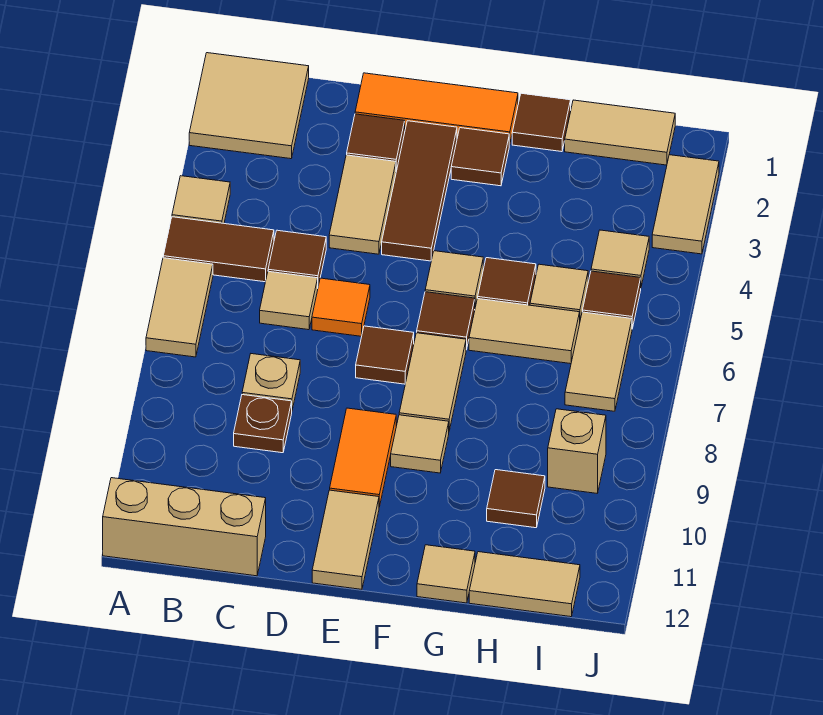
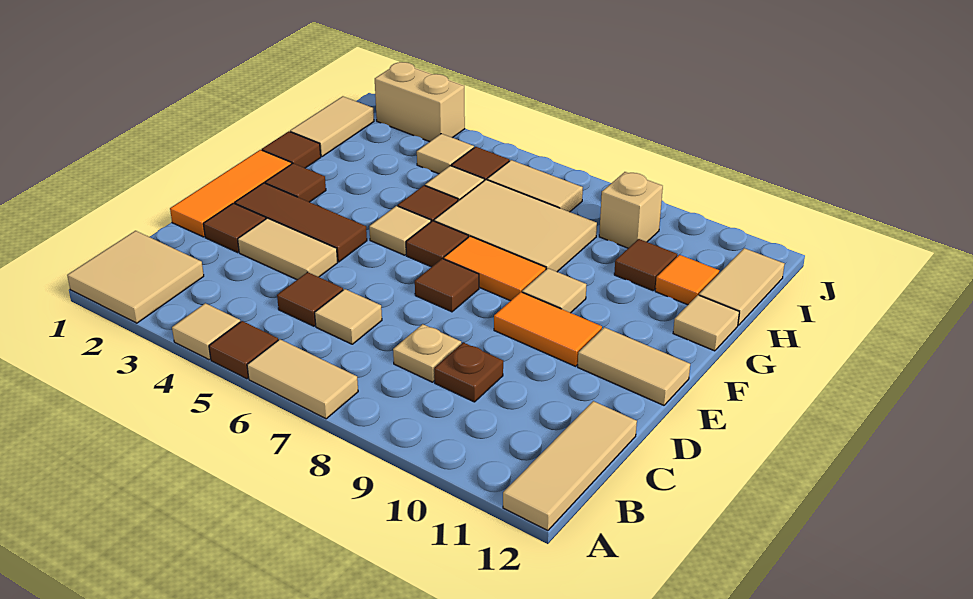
brown 1x2 tile [163,217,274,282] -> brown 1x1 tile [209,321,278,379]
tan 1x3 brick [103,478,266,576] -> tan 1x3 tile [503,401,637,531]
orange 1x1 tile [312,278,370,336] -> orange 1x1 tile moved to [655,255,719,305]
tan 1x2 tile [399,333,466,430] -> orange 1x2 tile [444,236,546,301]
tan 1x2 tile [469,299,580,364] -> tan 2x3 tile [434,180,597,272]
tan 1x2 tile [652,155,719,254] -> tan 1x2 brick [375,62,465,142]

